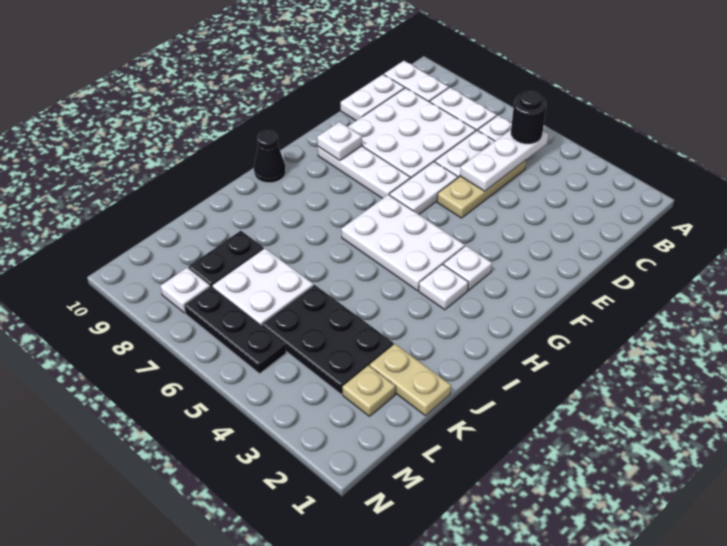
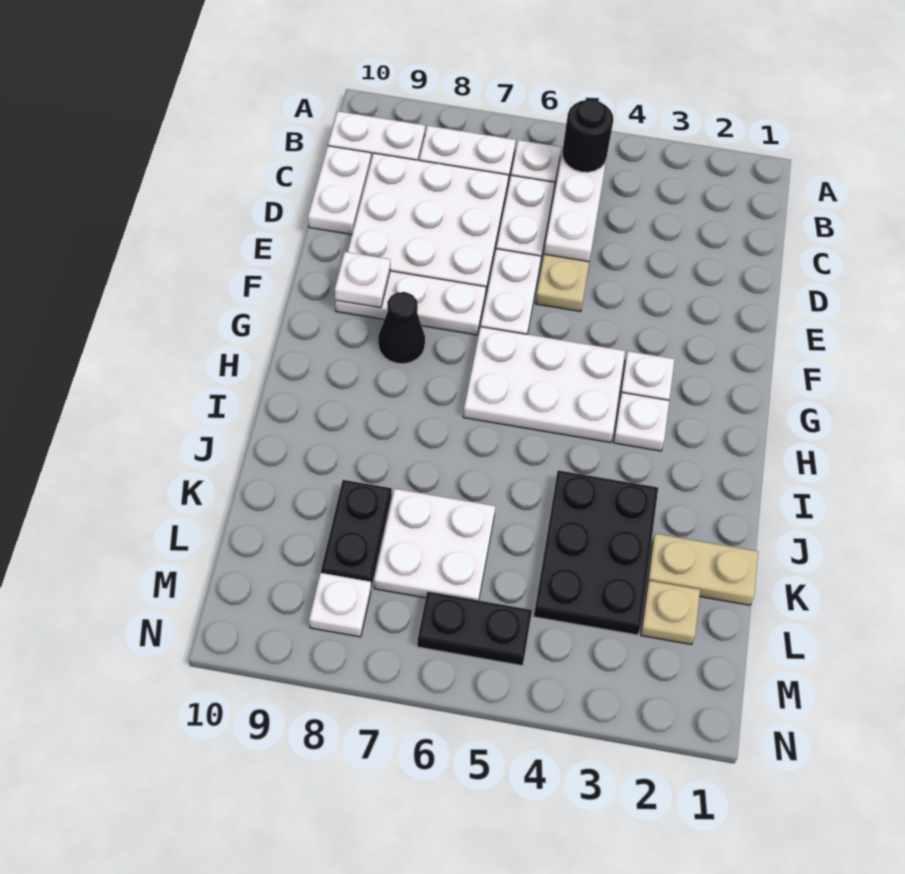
black 1x1 cone [254,130,286,183] -> black 1x1 cone moved to [378,292,425,364]
black 2x3 plate [262,285,394,394] -> black 2x3 plate turned to [533,470,658,635]
black 1x3 plate [184,286,286,374] -> black 1x2 plate [417,592,532,666]

